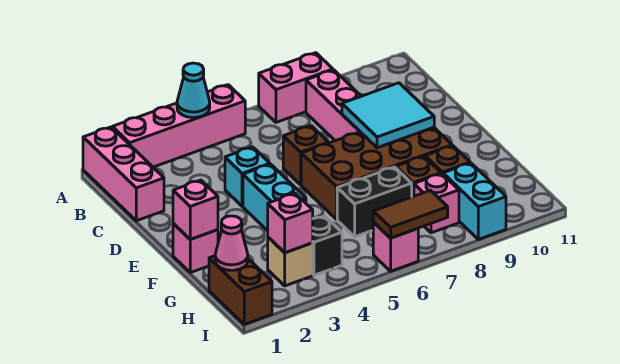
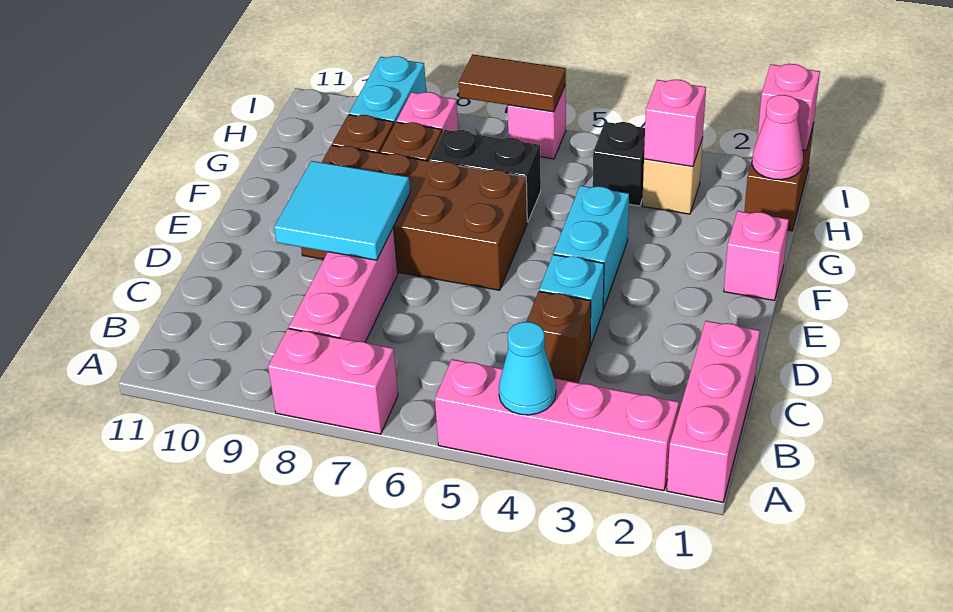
brown 1x1 brick [283,126,328,185] -> brown 1x1 brick moved to [527,291,591,383]
pink 1x1 brick [173,180,218,239] -> pink 1x1 brick moved to [757,64,820,150]

